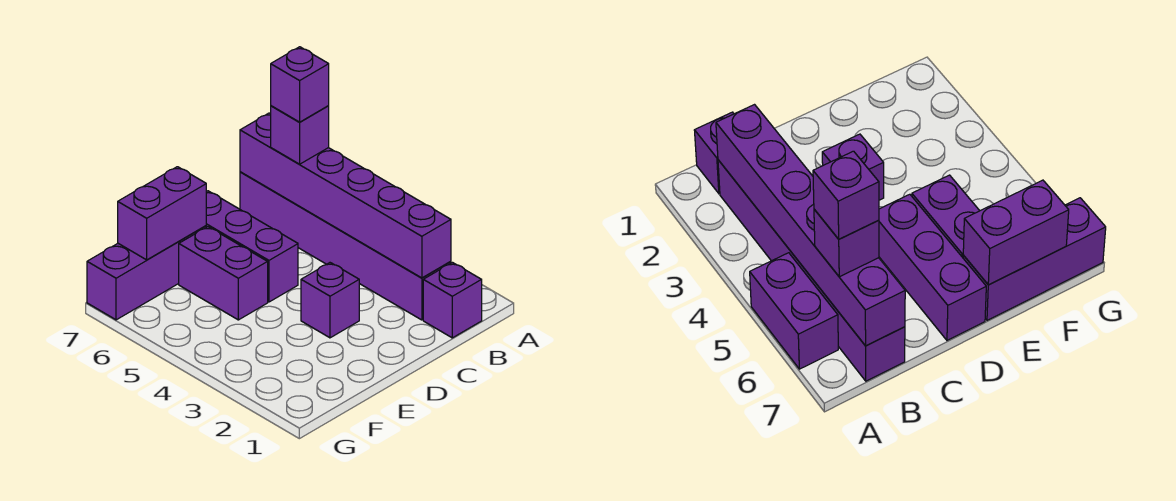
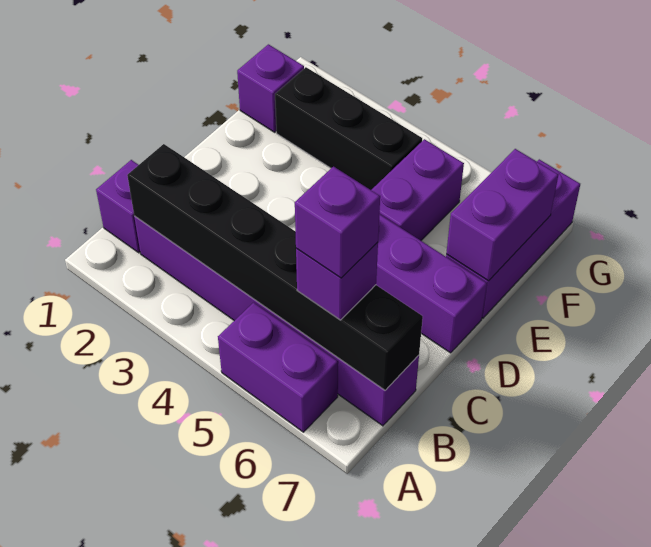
purple 1x6 brick [240,113,451,278] -> black 1x6 brick [127,144,423,390]
purple 1x1 brick [301,263,359,338] -> purple 1x1 brick moved to [237,44,304,132]
purple 1x2 brick [179,227,268,320] -> purple 1x2 brick turned to [372,139,464,240]
none -> black 1x3 brick [275,67,422,190]

